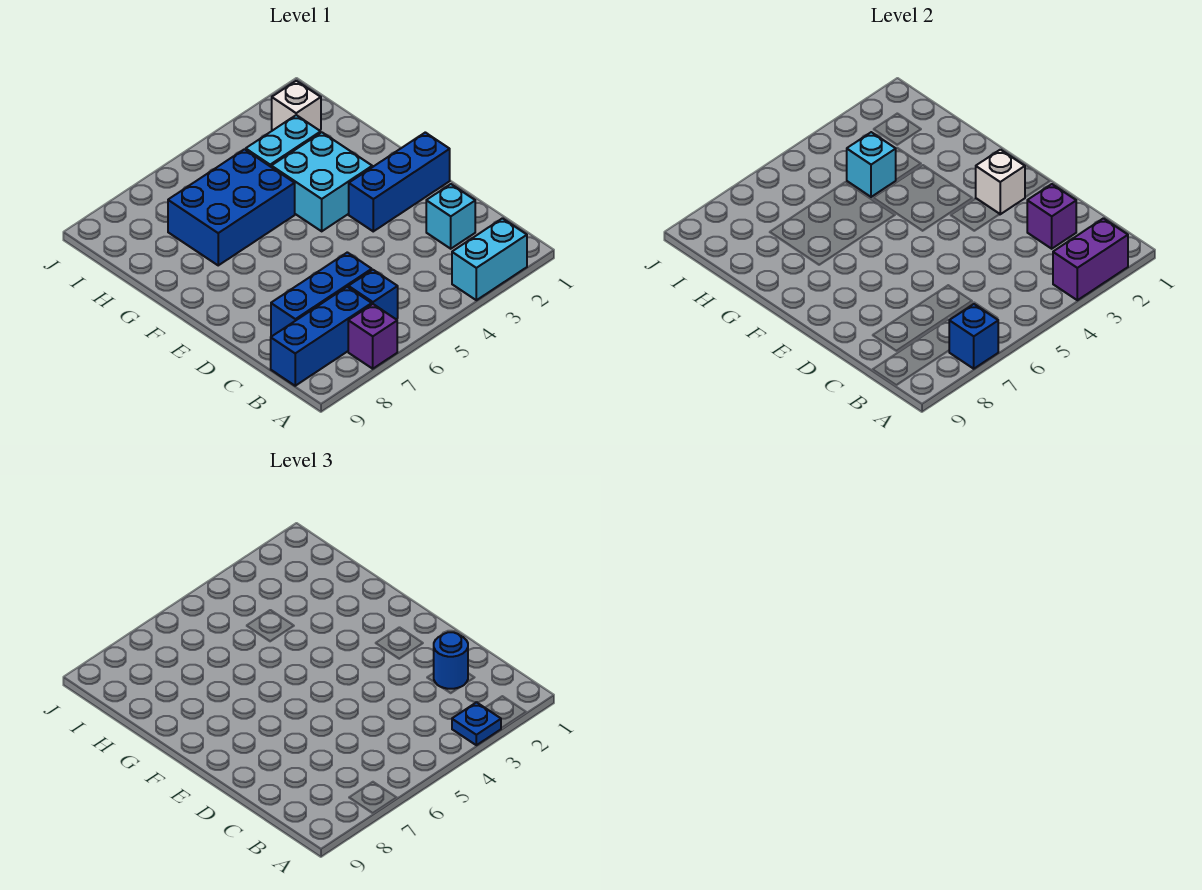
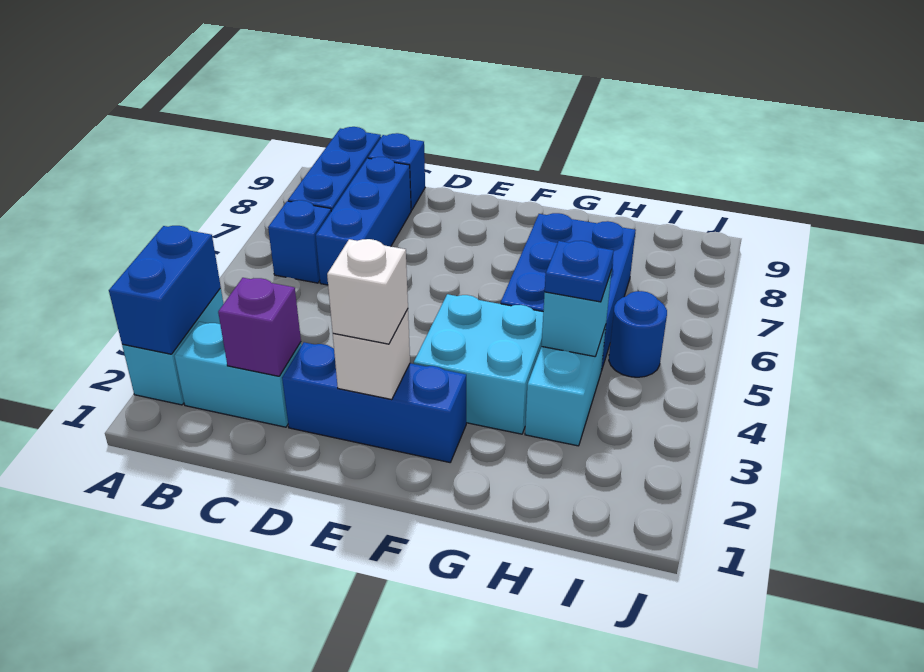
purple 1x2 brick [1053,218,1128,300] -> blue 1x2 brick [109,226,221,354]
blue 1x1 plate [452,702,501,745] -> blue 1x1 plate moved to [545,241,614,302]
purple 1x1 brick [348,304,397,369] -> none
blue 1x1 brick [949,304,998,369] -> blue 1x1 brick moved to [368,133,425,210]
cyan 1x1 brick [426,184,475,249] -> cyan 1x2 brick [174,322,302,427]
blue 1x1 round brick [434,632,468,689] -> blue 1x1 round brick moved to [609,291,667,377]
blue 1x3 brick [349,132,450,231] -> blue 1x3 brick turned to [282,342,466,462]
white 1x1 brick [272,81,321,130] -> white 1x1 brick moved to [327,239,408,344]

